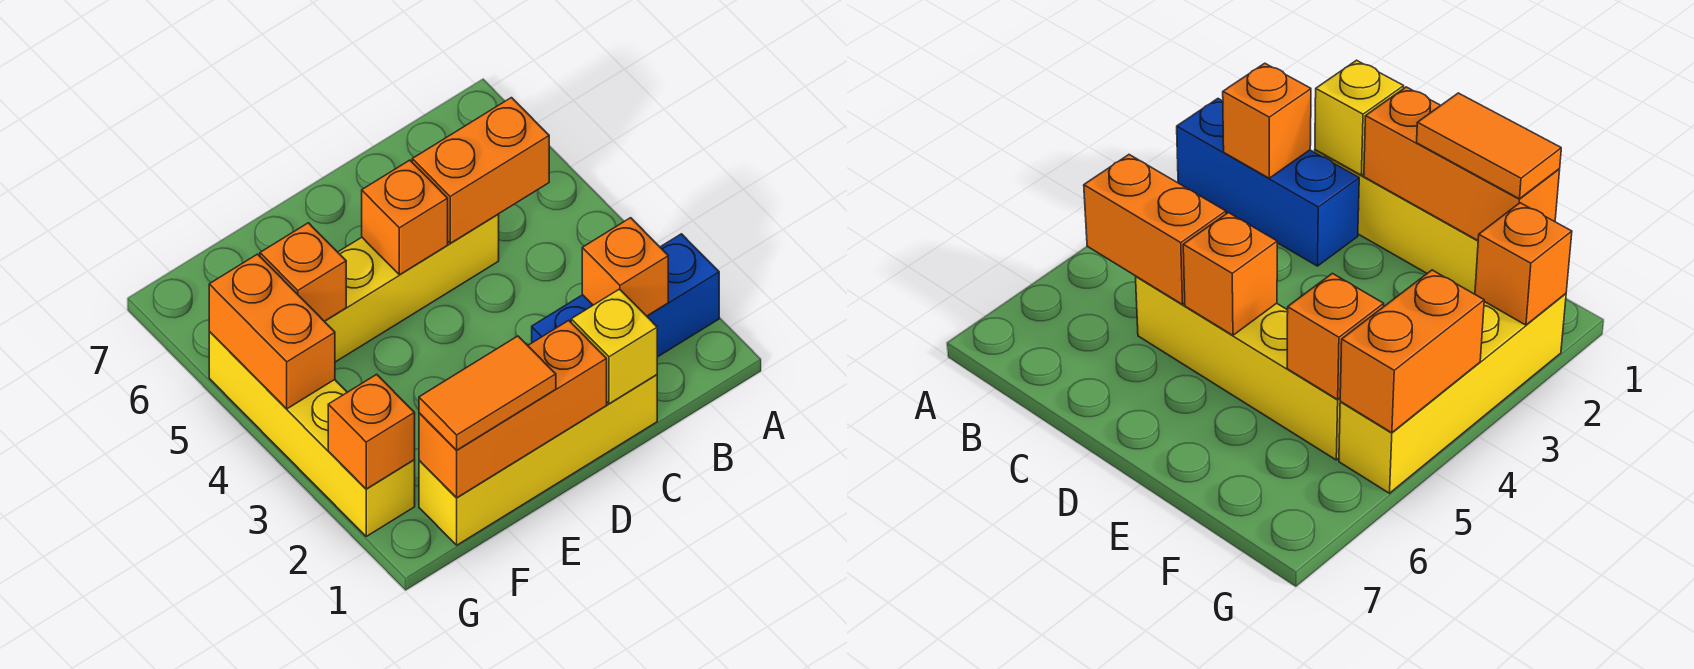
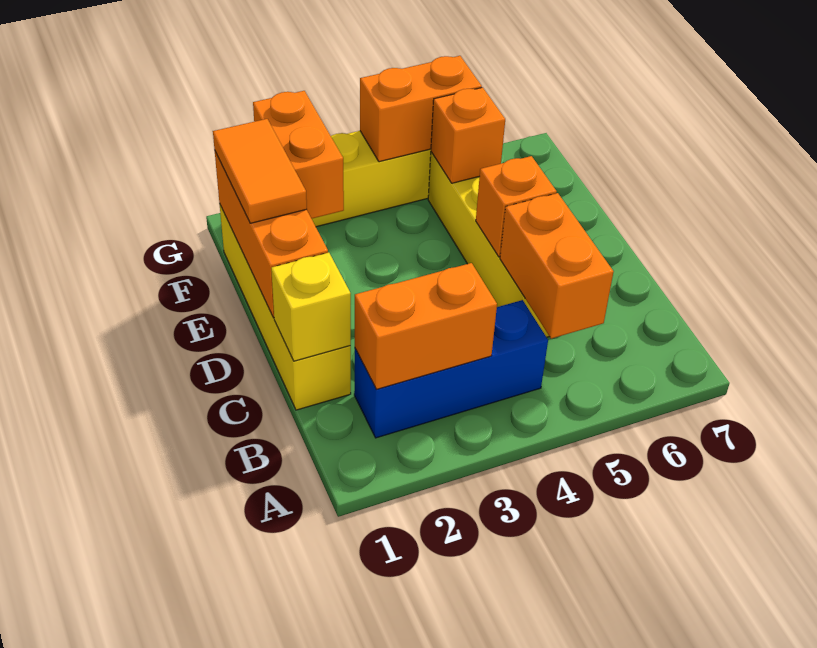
blue 1x3 brick [532,234,719,357] -> blue 1x3 brick turned to [354,300,548,438]
orange 1x1 brick [582,218,668,316] -> orange 1x2 brick [355,263,497,389]
orange 1x1 brick [328,374,415,489] -> orange 1x2 brick [253,91,344,219]

